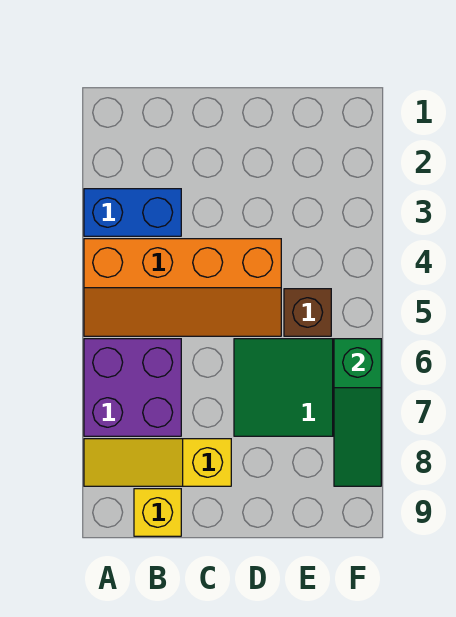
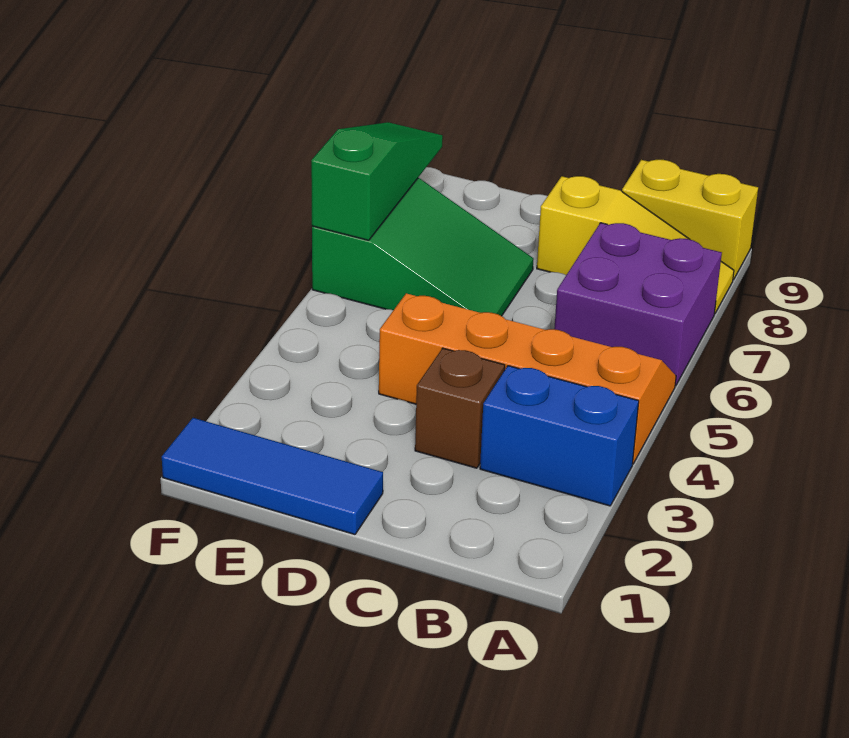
yellow 1x1 brick [134,489,181,536] -> yellow 1x2 brick [622,160,758,280]
none -> blue 1x3 tile [162,418,383,535]
brown 1x1 brick [284,289,331,336] -> brown 1x1 brick moved to [415,348,505,468]

